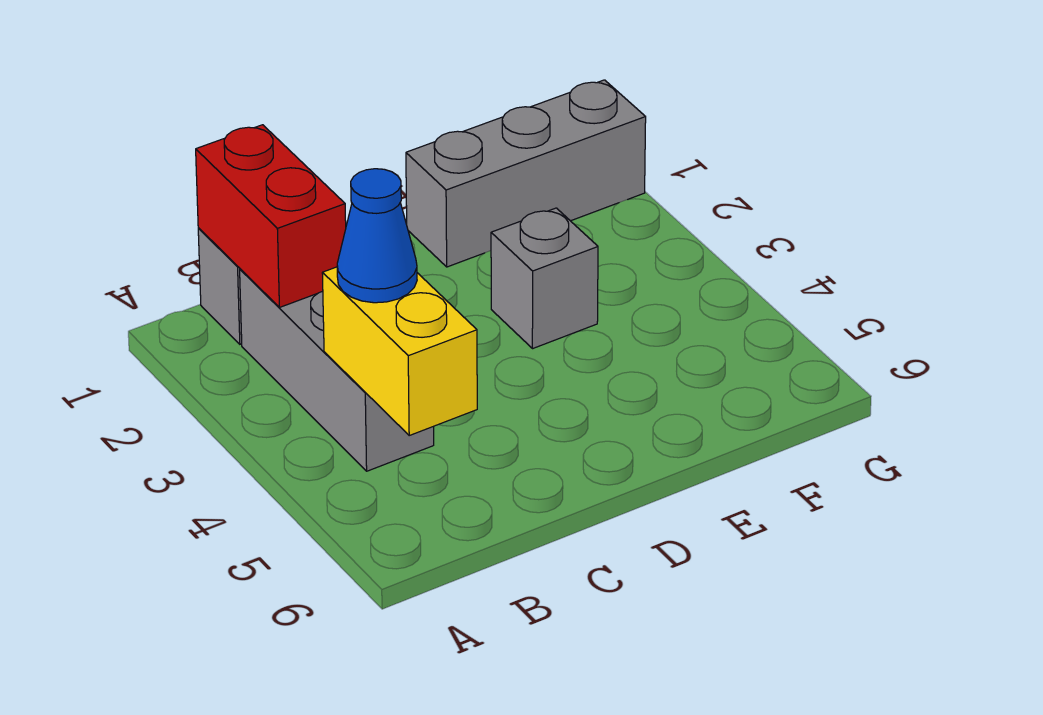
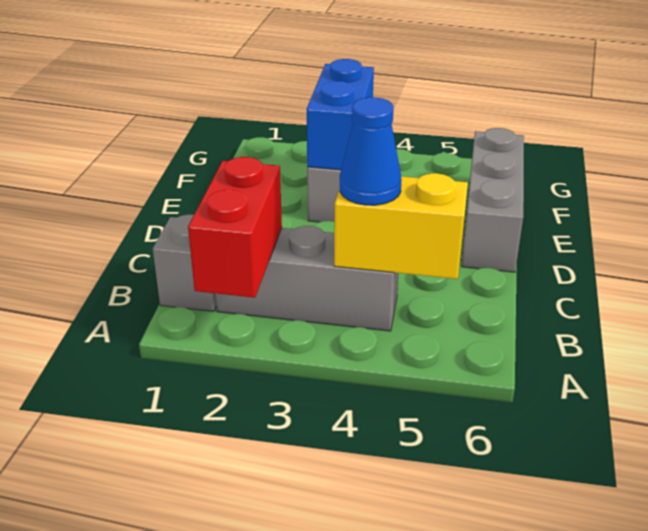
red 1x2 brick [196,125,346,307] -> red 1x2 brick turned to [188,157,282,298]
grey 1x3 brick [406,80,646,267] -> grey 1x3 brick moved to [462,128,524,272]
none -> blue 1x2 brick [307,59,374,170]

